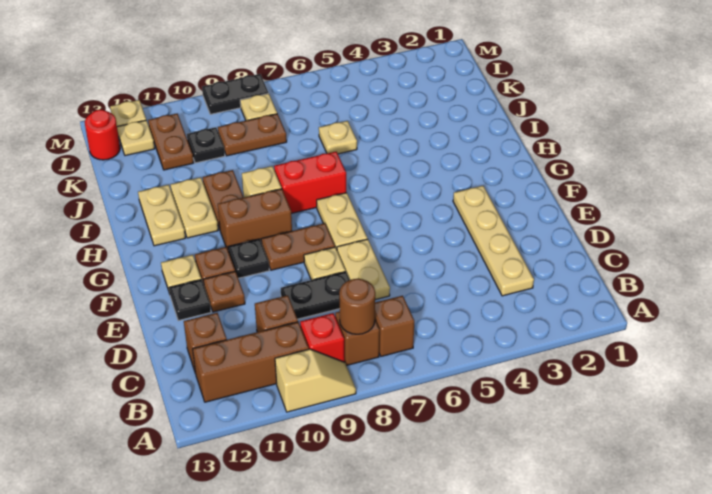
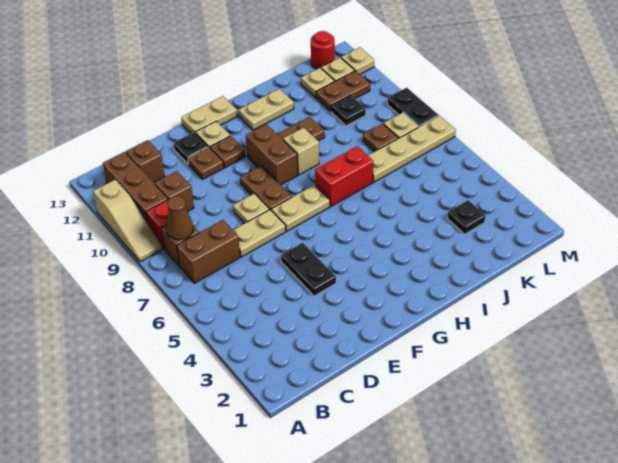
tan 1x2 slope [275,349,356,412] -> tan 1x3 slope [93,179,163,262]
brown 1x1 brick [375,296,414,356] -> brown 1x2 brick [177,220,240,283]
brown 1x1 round brick [339,279,375,334] -> brown 1x1 cone [166,196,193,240]
tan 1x4 plate [453,186,534,296] -> tan 1x4 plate moved to [368,116,456,182]
black 1x2 plate [281,272,349,319] -> black 1x2 plate moved to [281,243,336,296]
black 1x1 plate [228,239,269,278] -> black 1x1 plate moved to [448,200,485,234]
red 1x2 brick [274,152,346,213] -> red 1x2 brick turned to [315,146,373,206]
tan 1x2 plate [170,177,218,238] -> tan 1x2 plate moved to [181,96,237,134]
tan 1x1 plate [319,121,357,154] -> tan 1x1 plate moved to [301,68,335,98]
brown 1x2 plate [218,114,287,156] -> brown 1x1 plate [363,124,398,152]

